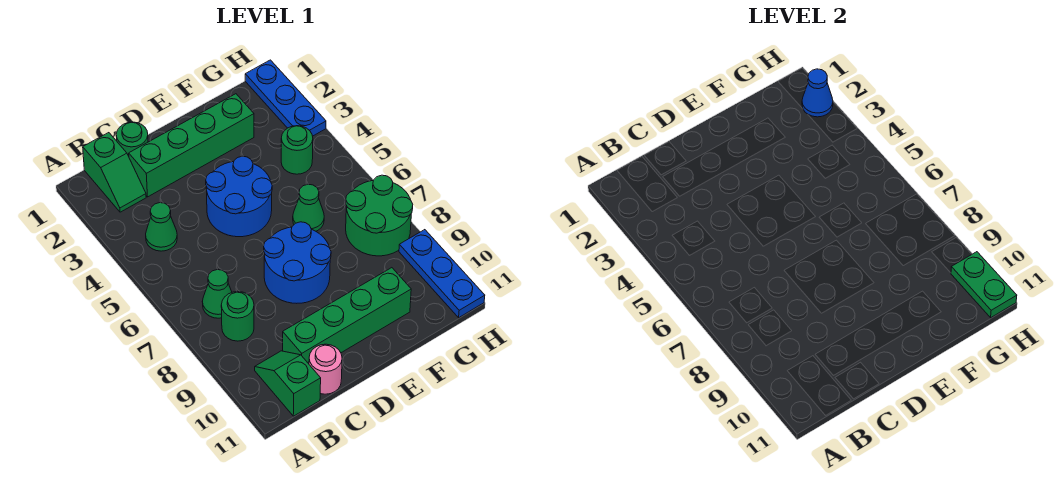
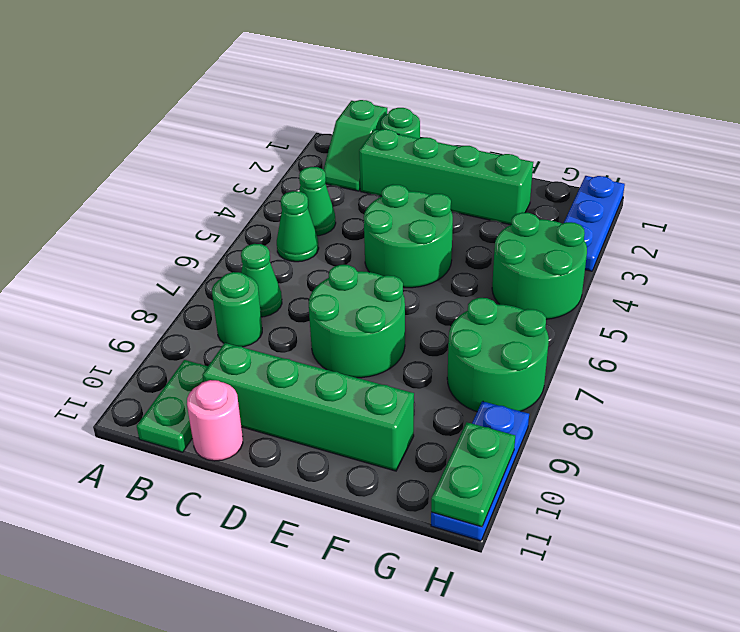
green 1x2 slope [255,351,321,416] -> green 1x2 plate [137,360,208,452]
blue 2x2 round brick [206,156,272,237] -> green 2x2 round brick [364,185,453,288]
blue 2x2 round brick [264,222,331,303] -> green 2x2 round brick [309,265,405,378]
green 1x1 cone [293,184,324,231] -> green 1x1 cone moved to [277,191,319,262]
green 1x1 round brick [281,126,313,174] -> green 2x2 round brick [492,212,587,319]
blue 1x1 cone [802,69,833,117] -> none

